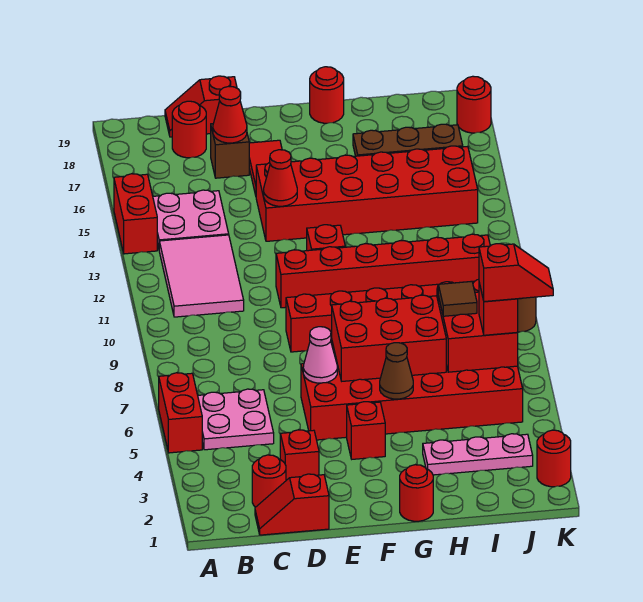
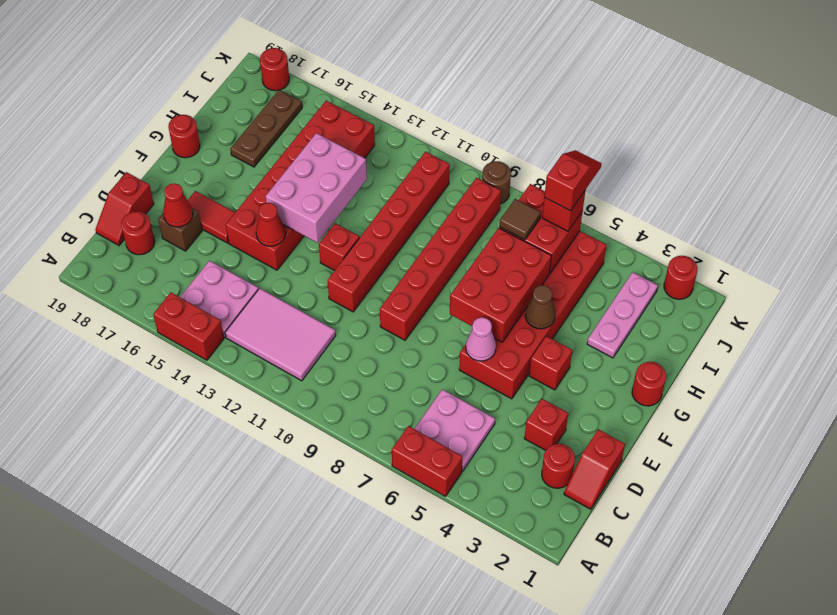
none -> pink 2x3 brick [266,133,367,243]

